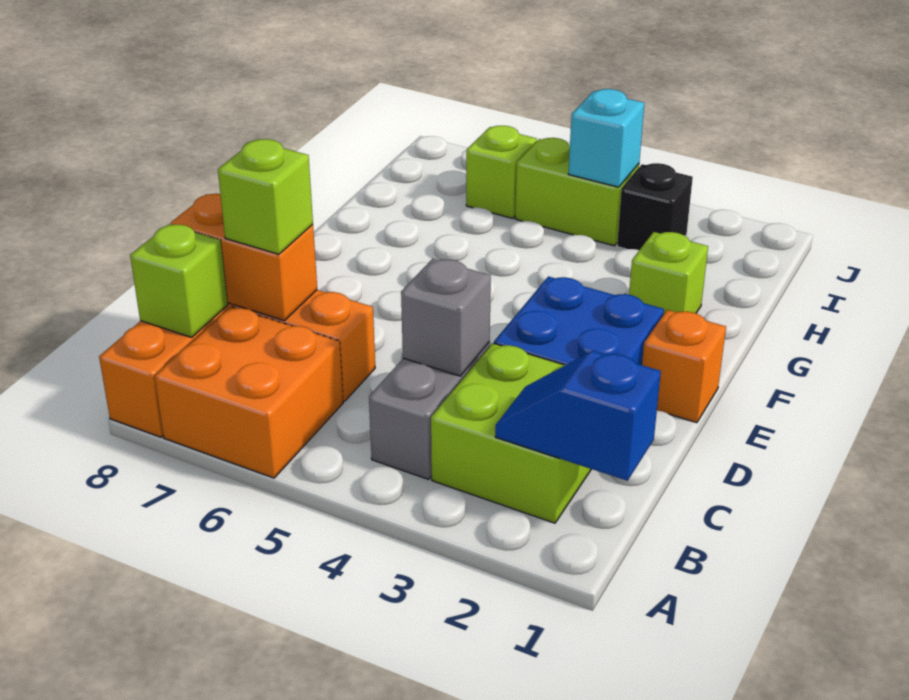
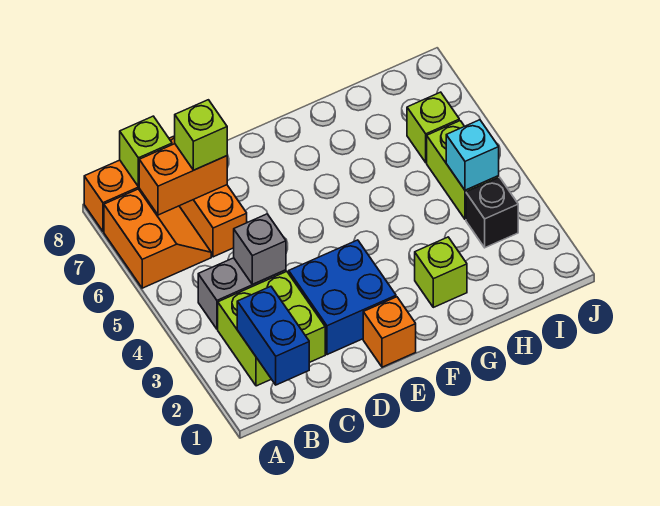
orange 2x2 brick [155,307,343,478] -> orange 2x2 slope [104,189,211,288]
blue 1x2 slope [495,351,661,481] -> blue 1x2 brick [237,286,309,385]
orange 1x2 brick [170,194,317,321] -> orange 1x2 brick turned to [139,144,227,215]

